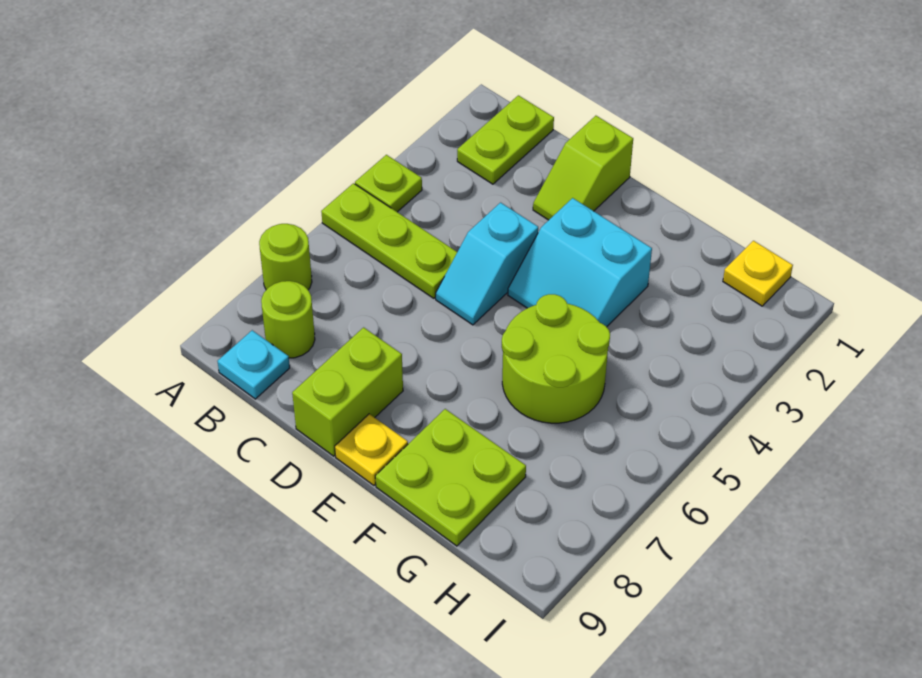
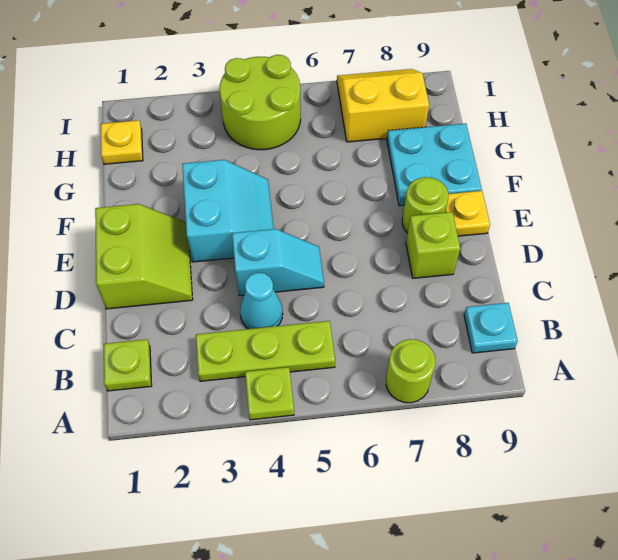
lime 1x3 plate [321,183,457,298] -> lime 1x3 plate turned to [196,321,335,381]
lime 1x2 plate [457,95,554,184] -> lime 1x1 plate [104,339,152,391]
lime 1x1 round brick [261,281,315,358] -> lime 1x1 round brick moved to [402,177,448,233]
none -> cyan 1x1 cone [240,273,283,329]
lime 1x2 slope [533,116,633,220] -> lime 2x2 slope [95,204,193,309]
lime 1x2 brick [292,327,403,456] -> lime 1x1 brick [406,212,460,278]
lime 2x2 round brick [502,294,610,423] -> lime 2x2 round brick moved to [220,55,301,150]
lime 2x2 plate [375,409,526,546] -> cyan 2x2 plate [387,123,482,206]
none -> yellow 2x2 slope [337,69,429,142]

